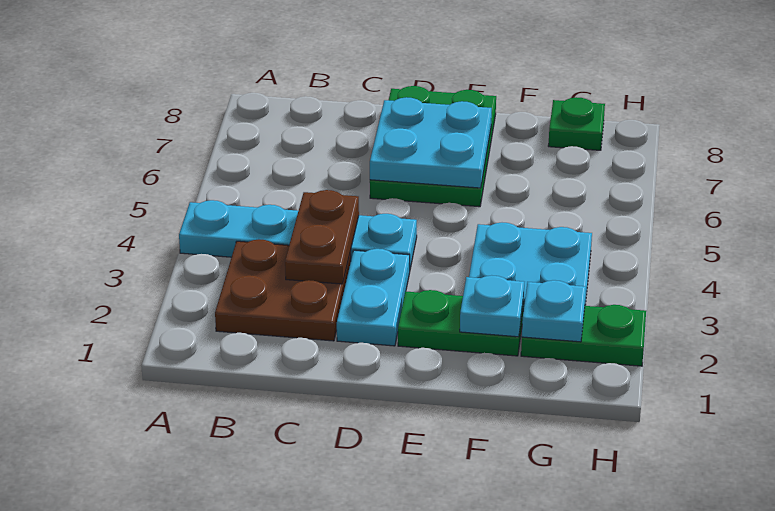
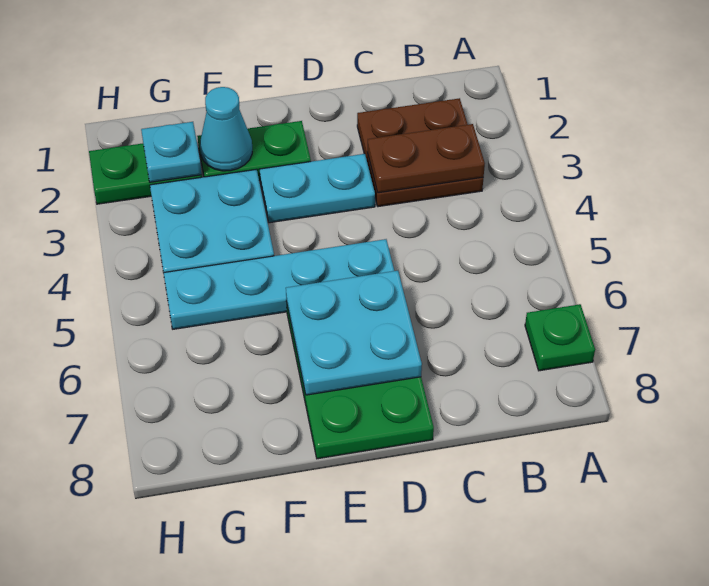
cyan 1x4 plate [179,200,417,268] -> cyan 1x4 plate moved to [164,239,394,329]
brown 1x2 plate [285,190,359,284] -> brown 1x2 plate turned to [368,124,485,193]
cyan 1x2 plate [337,249,410,346] -> cyan 1x2 plate turned to [259,154,375,223]
cyan 1x1 plate [460,275,524,337] -> cyan 1x1 cone [200,87,252,171]
green 1x1 plate [548,97,605,150] -> green 1x1 plate moved to [525,304,595,371]

